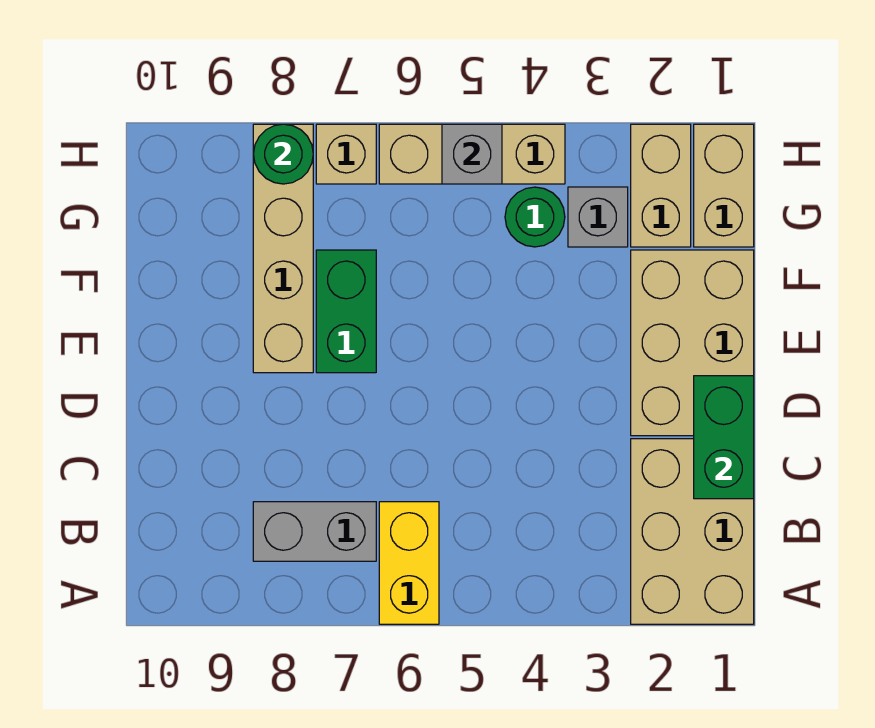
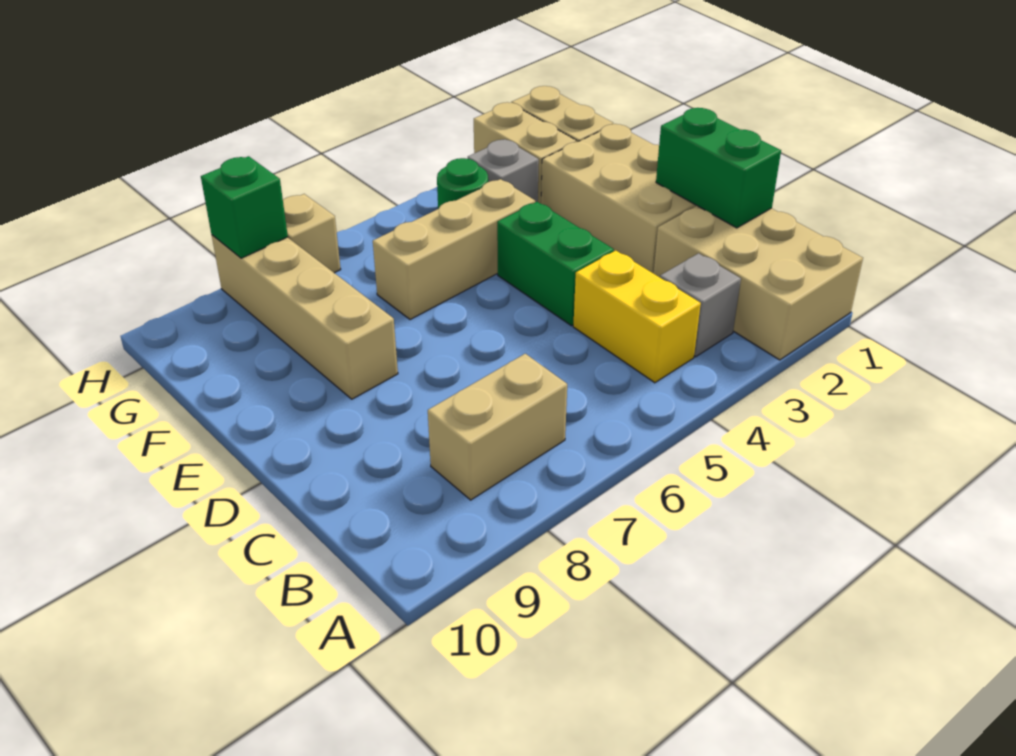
yellow 1x2 brick [379,502,439,624] -> yellow 1x2 brick moved to [573,250,701,383]
grey 1x2 brick [253,502,376,561] -> tan 1x2 brick [428,354,567,500]
green 1x2 brick [316,250,376,373] -> green 1x2 brick moved to [497,202,614,326]
tan 1x3 brick [379,124,565,184] -> tan 1x3 brick moved to [373,179,535,320]
grey 1x1 brick [442,124,502,184] -> grey 1x1 brick moved to [660,253,741,357]
green 1x1 round brick [253,124,313,184] -> green 1x1 brick [201,156,288,258]

